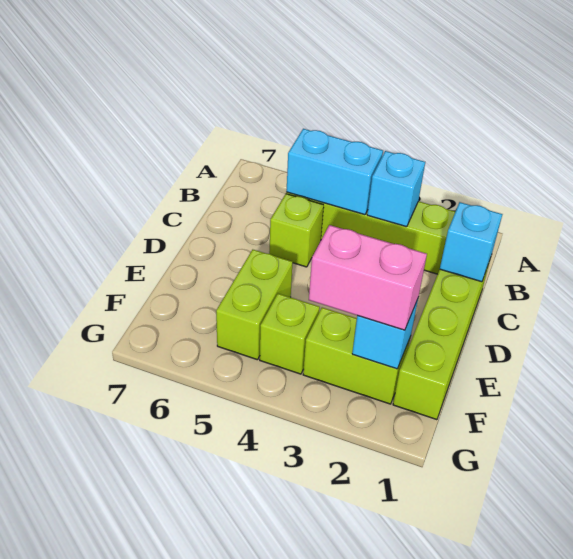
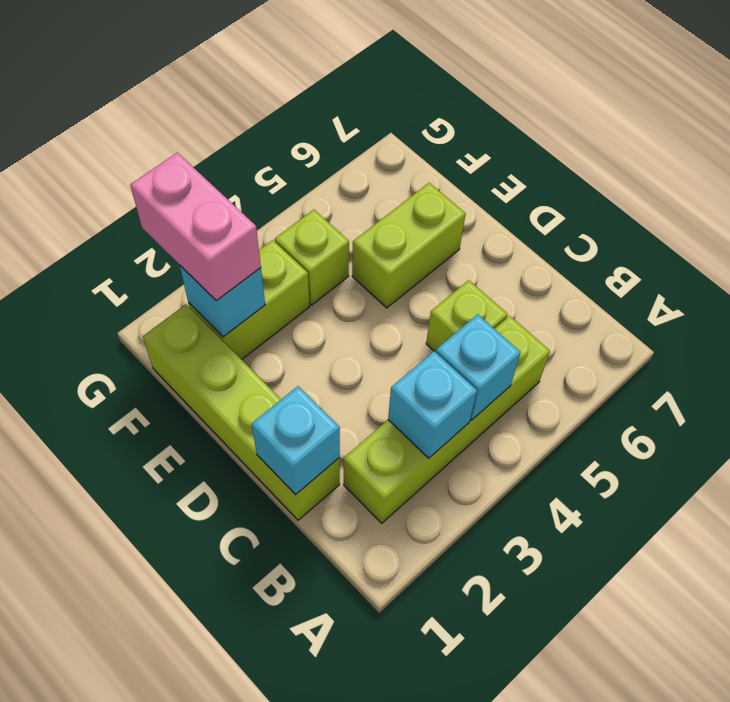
cyan 1x2 brick [286,129,383,215] -> cyan 1x1 brick [436,314,521,420]
lime 1x2 brick [216,250,293,360] -> lime 1x2 brick turned to [352,183,465,308]
pink 1x2 brick [309,225,427,330] -> pink 1x2 brick turned to [130,153,261,301]

